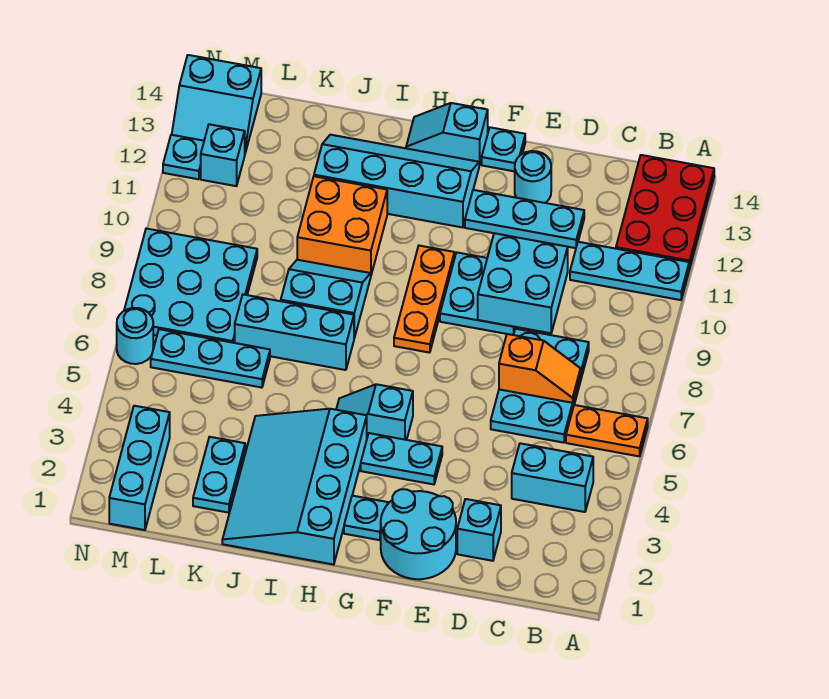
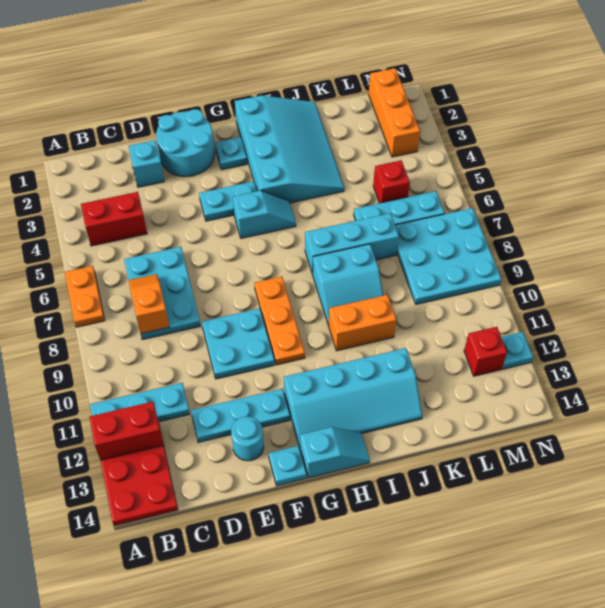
orange 1x2 plate [566,405,648,456] -> orange 1x2 plate turned to [65,266,105,327]
none -> red 1x2 brick [89,402,163,460]
cyan 1x2 brick [512,443,593,512] -> red 1x2 brick [81,192,147,246]
orange 1x2 slope [499,334,580,403] -> orange 1x2 slope turned to [129,274,169,334]
cyan 2x2 brick [478,233,568,333] -> none
orange 2x2 brick [297,176,387,275] -> orange 1x2 brick [328,295,396,351]
cyan 1x2 plate [193,437,245,513] -> none
none -> red 1x1 brick [373,160,410,203]
cyan 1x3 brick [109,406,170,530] -> orange 1x3 brick [369,68,420,157]
cyan 1x1 brick [201,124,245,186] -> red 1x1 brick [464,327,507,376]
cyan 2x2 slope [172,55,261,153] -> none
cyan 1x1 round brick [117,308,153,364] -> none

